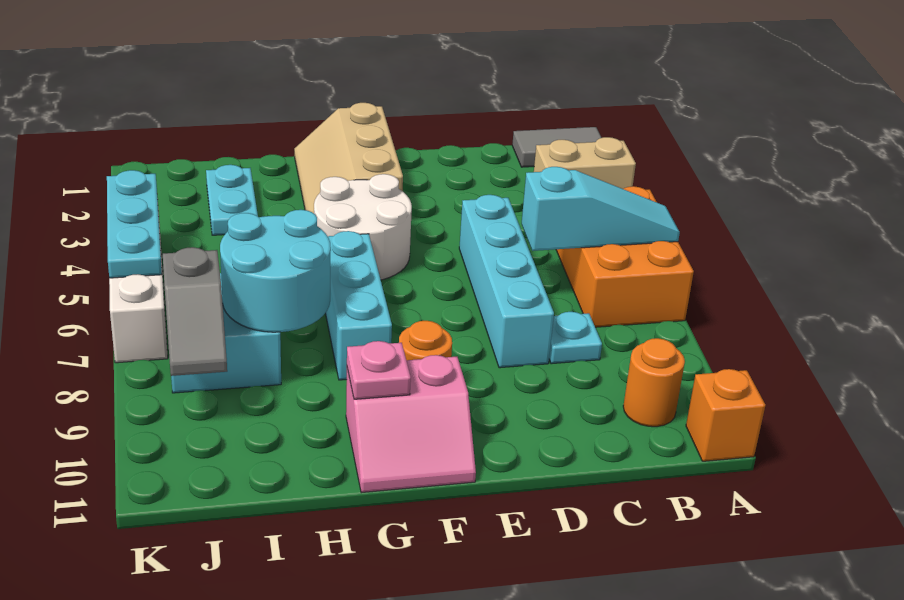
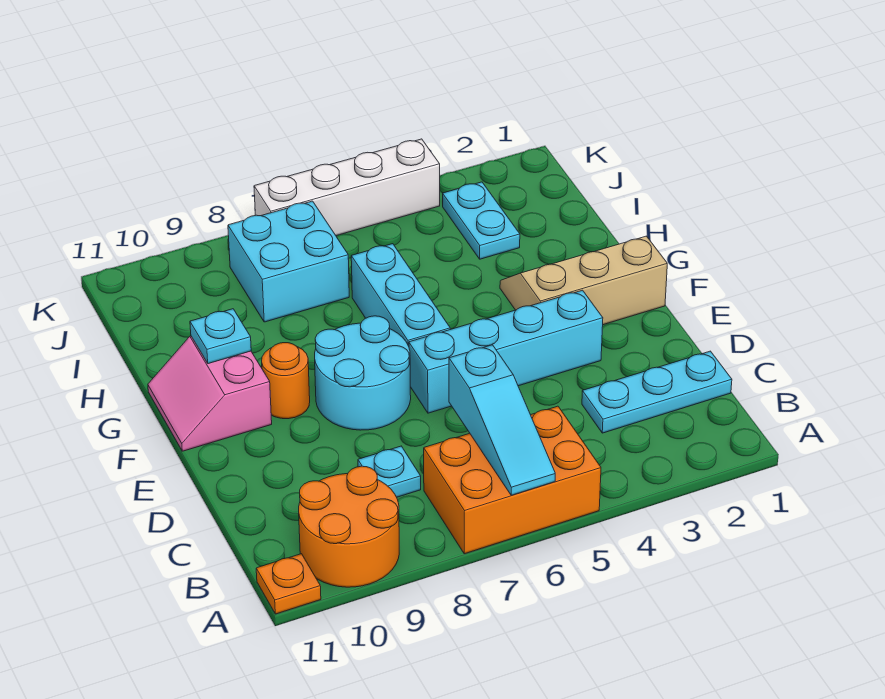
grey 1x2 tile [512,127,602,167] -> none
tan 1x2 brick [534,137,636,189] -> none
orange 1x1 brick [686,369,765,461] -> orange 1x1 plate [256,554,321,614]
orange 1x1 round brick [623,338,685,427] -> orange 2x2 round brick [299,466,399,587]
cyan 1x4 brick [459,195,554,368] -> cyan 1x4 brick moved to [409,290,603,413]
white 2x2 round brick [314,174,412,280] -> none
cyan 1x3 brick [326,231,392,380] -> cyan 1x3 brick turned to [351,244,450,346]
pink 1x1 plate [347,341,411,399] -> cyan 1x1 plate [190,309,251,364]
cyan 2x2 round brick [220,210,331,332] -> cyan 2x2 round brick moved to [315,316,411,430]
cyan 1x2 plate [206,165,258,235] -> cyan 1x2 plate turned to [443,182,520,259]
grey 1x2 slope [163,247,227,376] -> none
cyan 1x3 plate [107,170,162,278] -> cyan 1x3 plate moved to [582,351,732,433]

